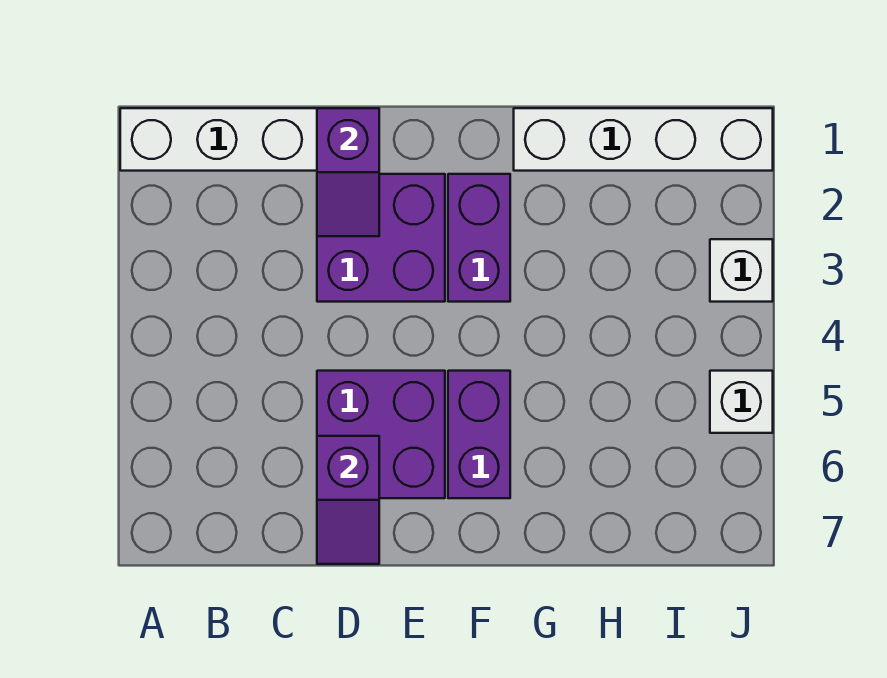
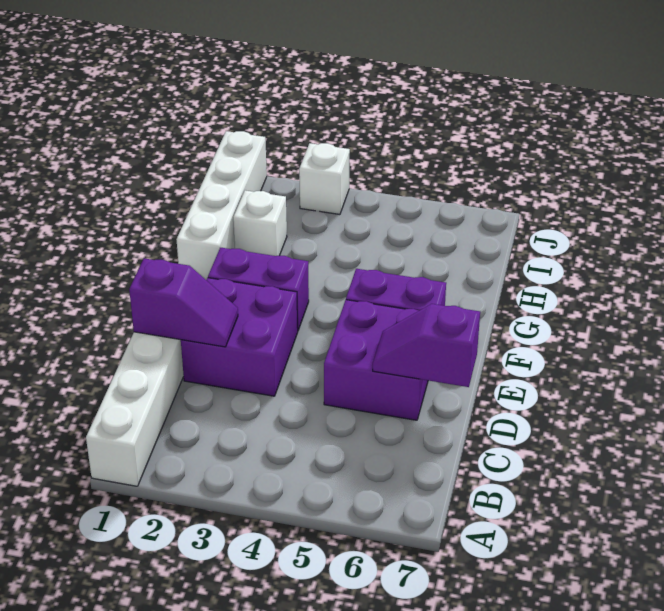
purple 1x2 slope [317,436,379,564] -> purple 1x2 slope turned to [373,304,480,387]
white 1x1 brick [710,371,773,433] -> white 1x1 brick moved to [233,190,287,256]

